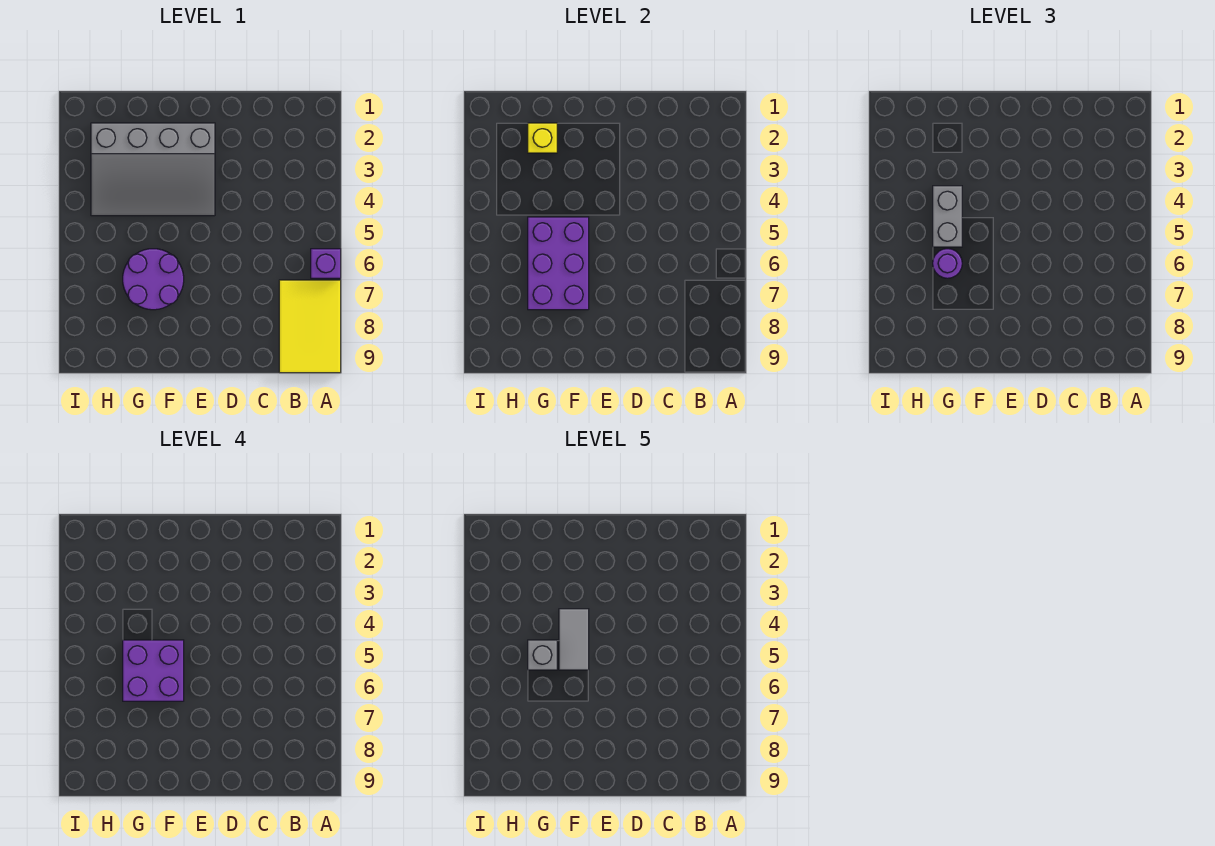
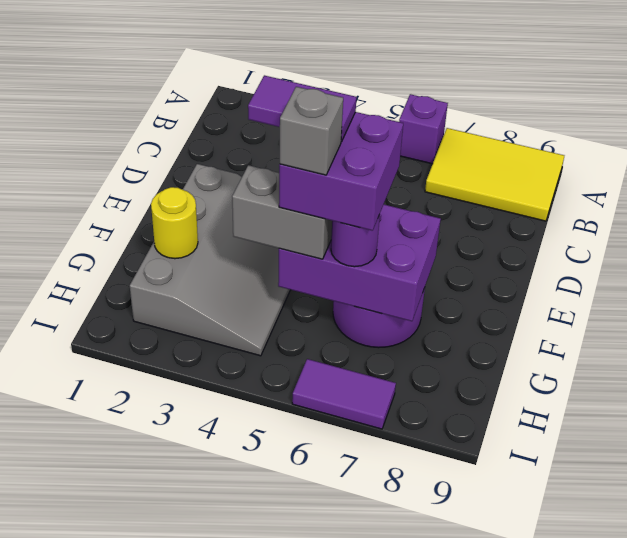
grey 1x2 tile [559,609,589,670] -> purple 1x2 tile [248,75,357,142]
yellow 1x1 brick [528,123,557,153] -> yellow 1x1 round brick [151,187,198,259]
none -> purple 1x2 tile [292,359,396,429]

